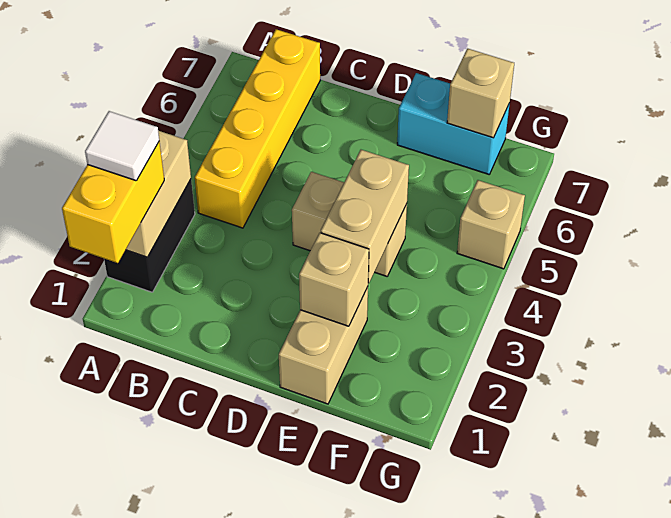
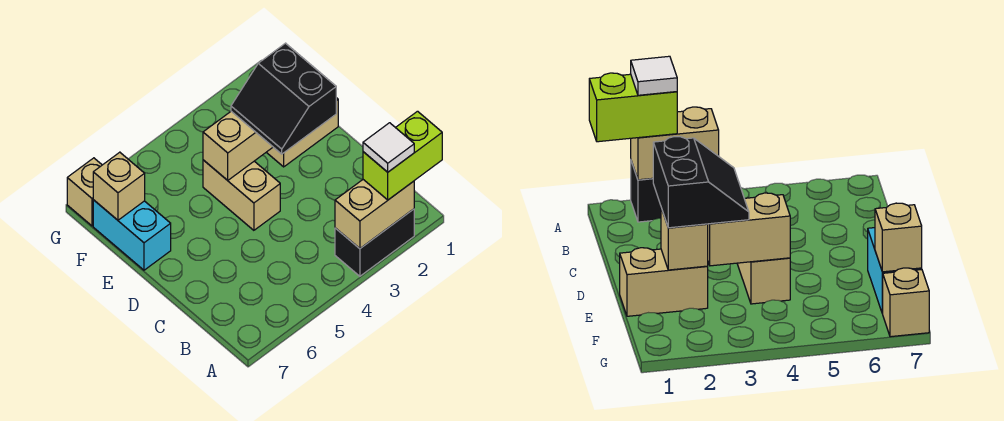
yellow 1x2 brick [62,141,164,263] -> lime 1x2 brick [363,111,442,200]
yellow 1x4 brick [195,29,320,228] -> none
none -> black 2x2 slope [231,43,336,154]
tan 1x1 brick [457,180,525,269] -> tan 1x1 brick moved to [67,158,102,226]

